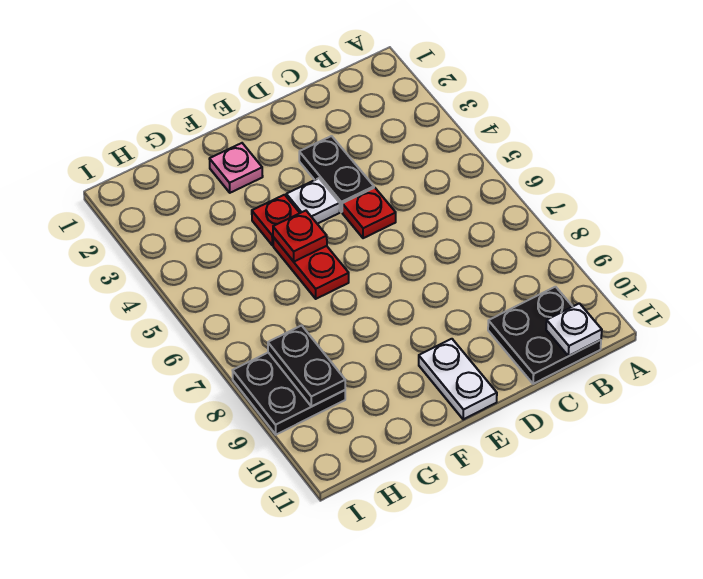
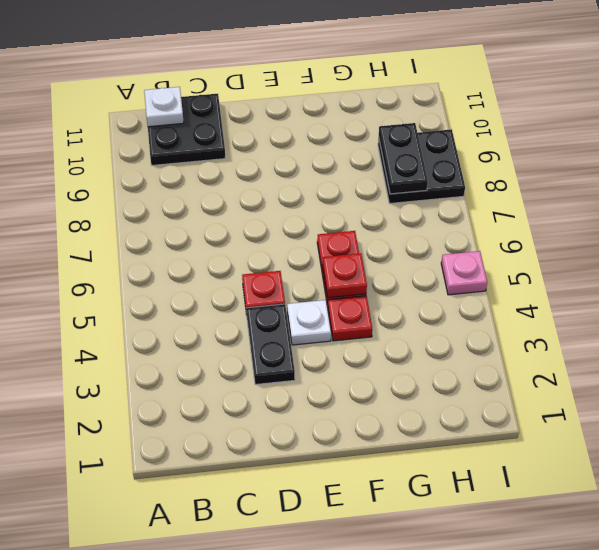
white 1x2 plate [419,339,497,419] -> none
pink 1x1 plate [210,143,263,193] -> pink 1x1 plate moved to [441,251,487,295]

